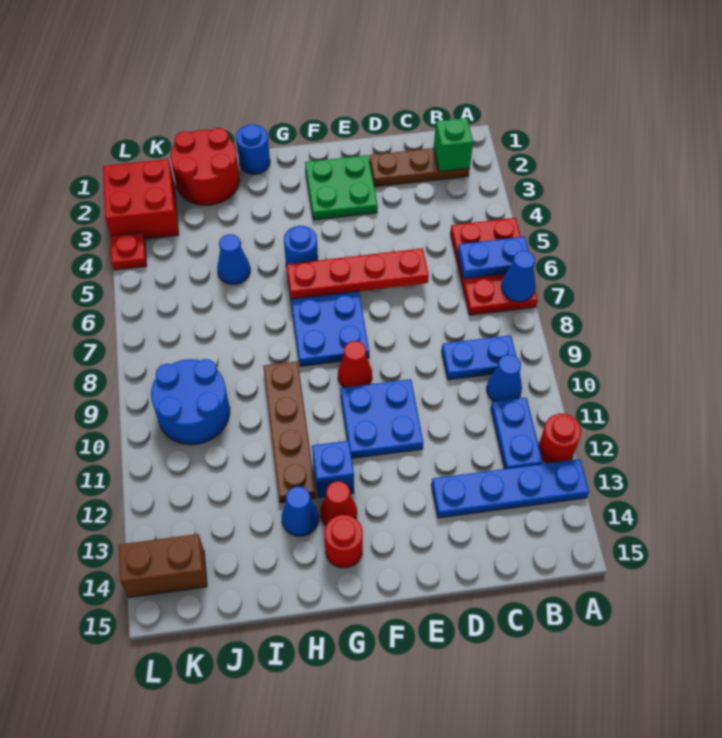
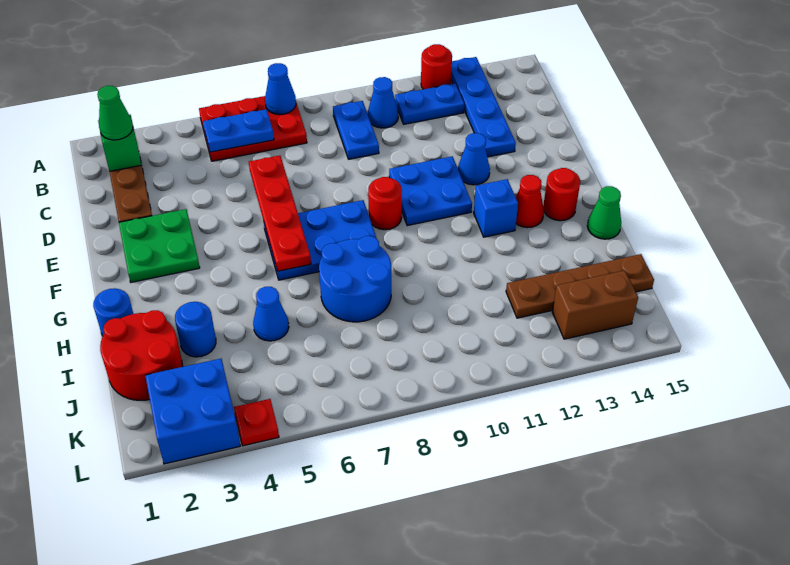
blue 1x2 plate [458,237,529,279] -> blue 1x2 plate turned to [203,109,274,152]
none -> green 1x1 cone [97,86,133,140]
red 1x1 cone [338,341,372,388] -> red 1x1 round brick [368,177,402,230]
blue 1x1 round brick [284,226,318,266] -> blue 1x1 round brick moved to [175,302,216,357]
brown 1x4 plate [263,361,316,503] -> brown 1x4 plate moved to [506,254,654,318]
blue 1x1 cone [282,486,319,536] -> blue 1x1 cone moved to [458,133,490,185]
none -> green 1x1 cone [587,186,621,239]
blue 2x2 round brick [151,359,230,445] -> blue 2x2 round brick moved to [319,236,391,322]
red 2x2 brick [103,159,179,239] -> blue 2x2 brick [145,359,240,464]
brown 1x2 brick [119,534,207,598] -> brown 1x2 brick turned to [552,270,638,339]

